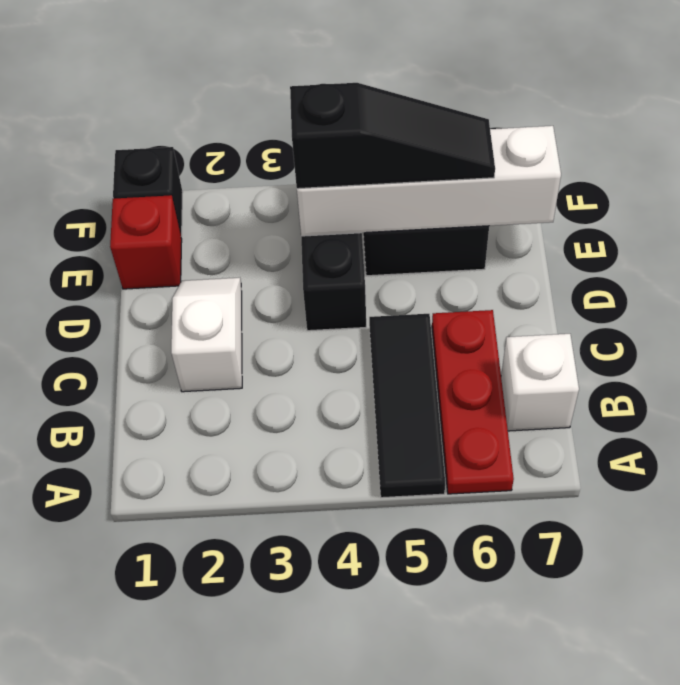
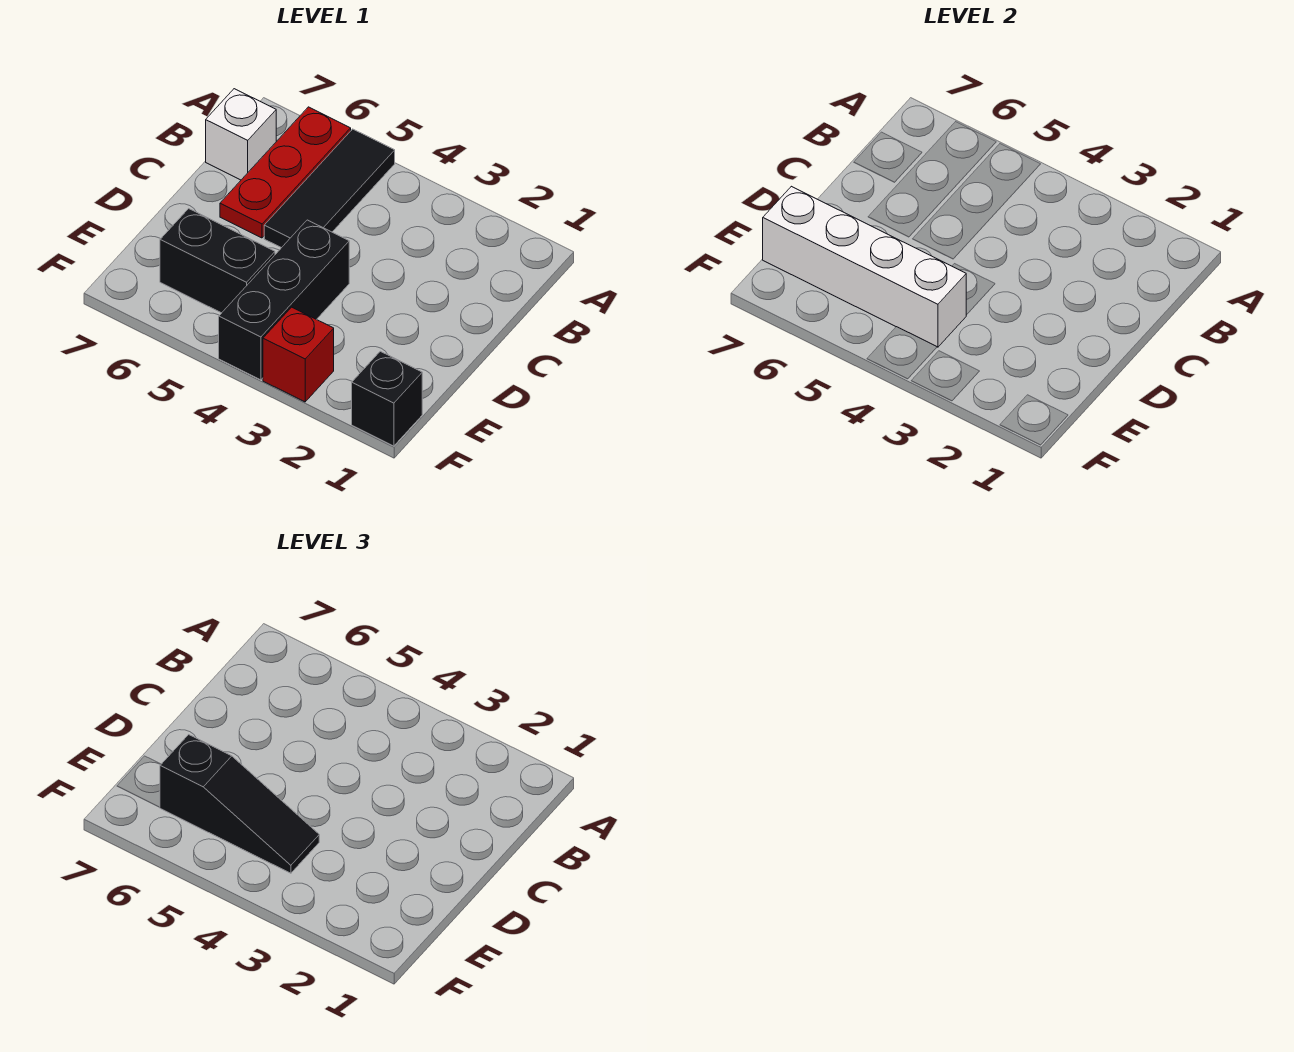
white 1x2 slope [171,278,242,392] -> none
red 1x1 brick [110,195,182,289] -> red 1x1 brick moved to [263,307,334,402]
black 1x3 slope [290,83,495,189] -> black 1x3 slope turned to [160,735,319,873]

